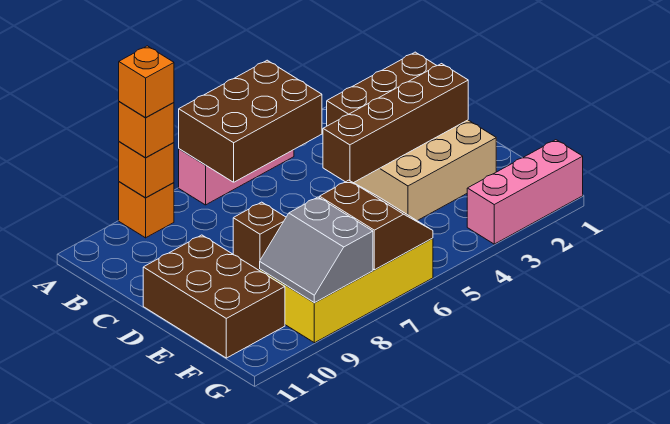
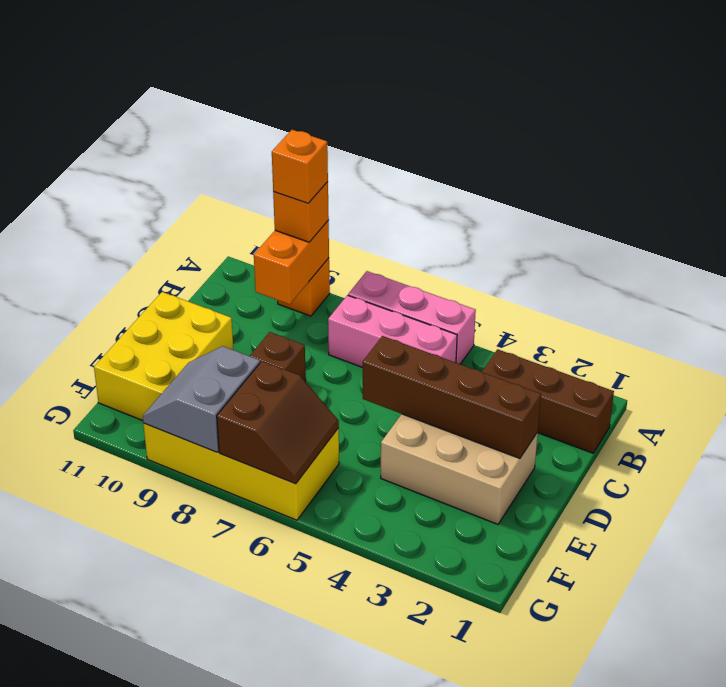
brown 2x3 brick [179,60,322,182] -> none
orange 1x1 brick [119,142,174,198] -> orange 1x2 brick [254,220,329,304]
brown 2x3 brick [143,235,285,358] -> yellow 2x3 brick [94,292,233,421]
pink 1x3 brick [467,140,583,244] -> pink 1x3 brick moved to [328,295,457,367]

